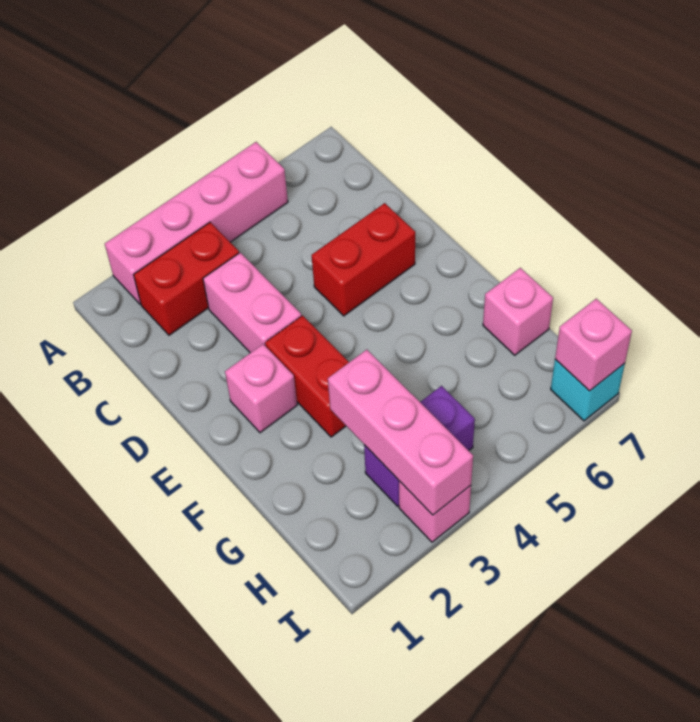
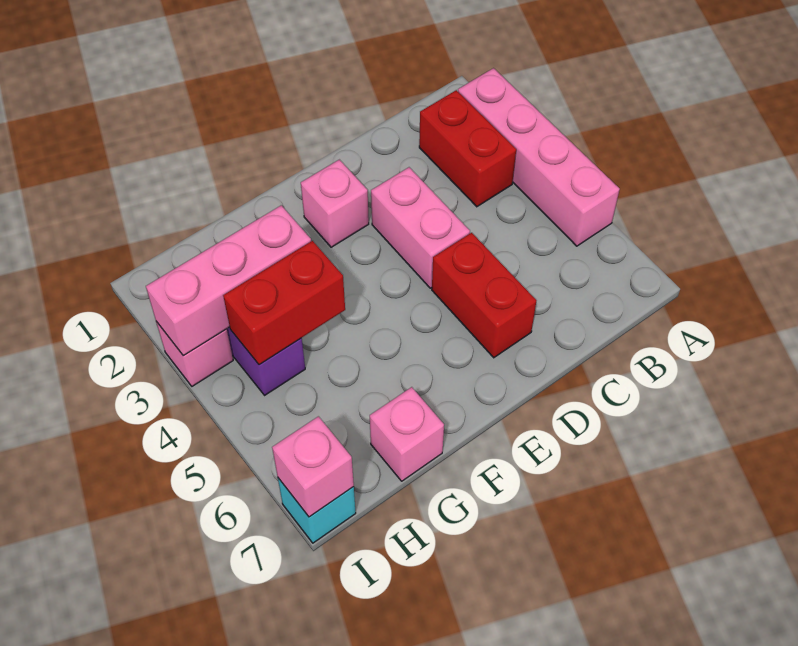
pink 1x2 brick [203,253,301,353] -> pink 1x2 brick turned to [371,167,470,288]
red 1x2 brick [265,316,349,437] -> red 1x2 brick moved to [223,241,345,365]

